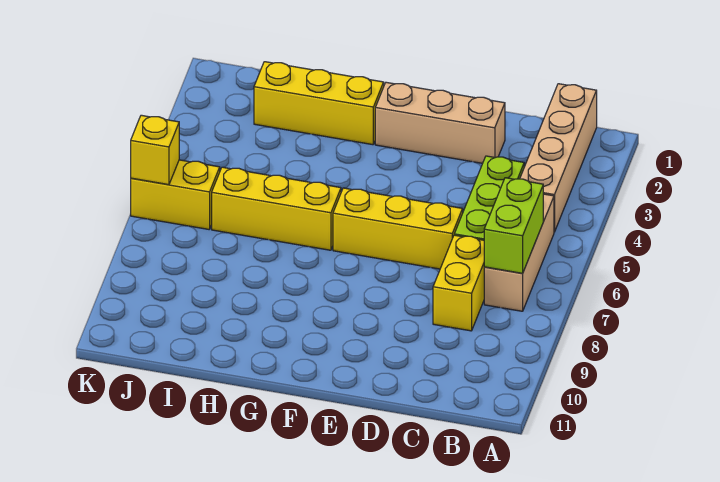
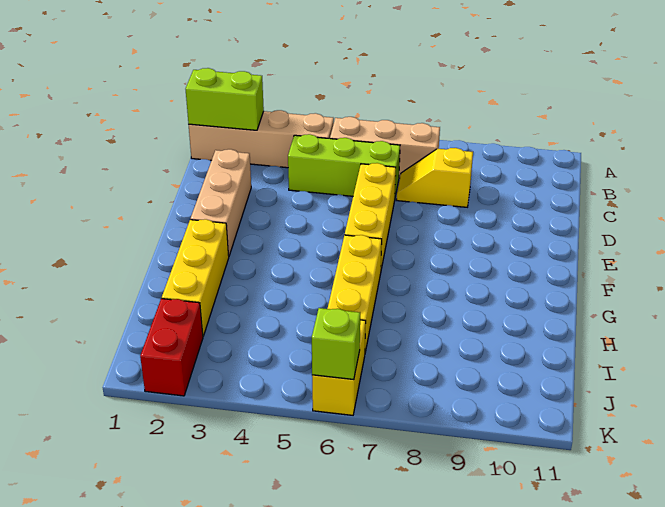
lime 1x2 brick [484,178,543,273] -> lime 1x2 brick moved to [186,68,264,130]
yellow 1x2 brick [433,235,484,331] -> yellow 1x2 slope [397,148,473,207]
none -> red 1x2 brick [140,298,203,396]
yellow 1x1 brick [131,115,179,185] -> lime 1x1 brick [312,308,360,380]

